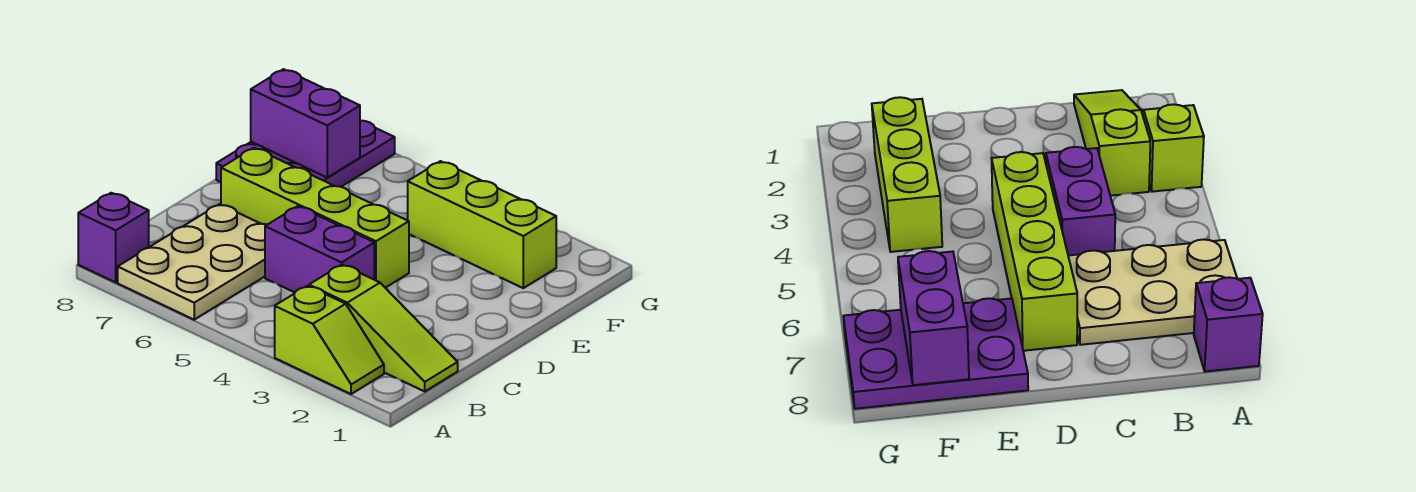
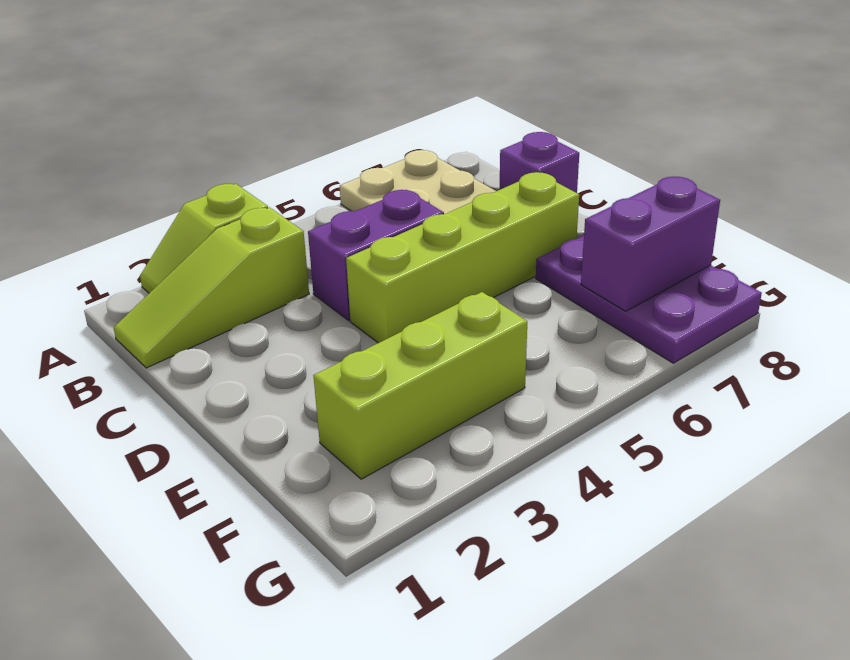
purple 1x1 brick [78,193,149,282] -> purple 1x1 brick moved to [499,132,579,193]

